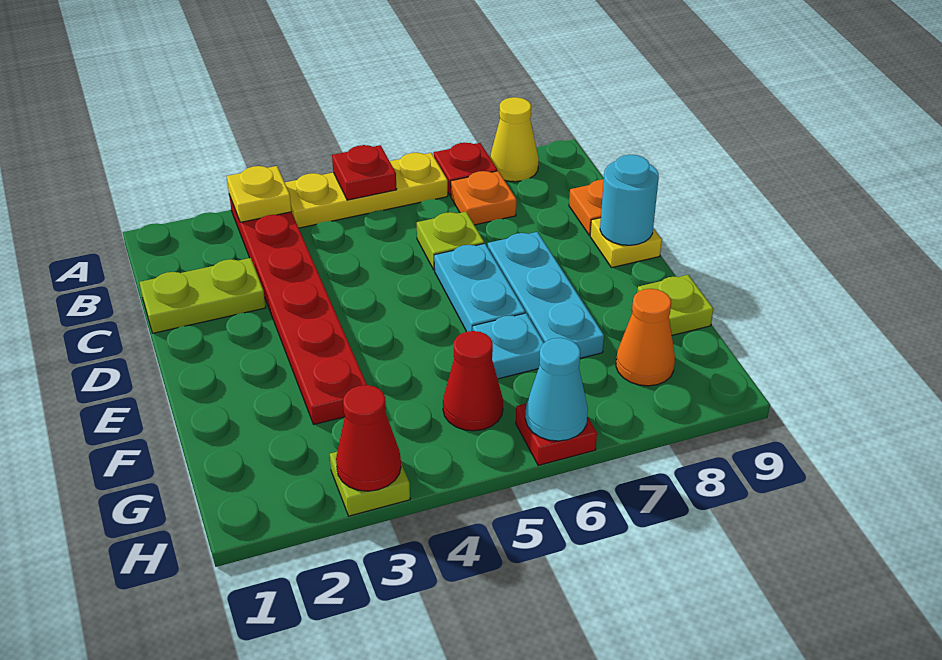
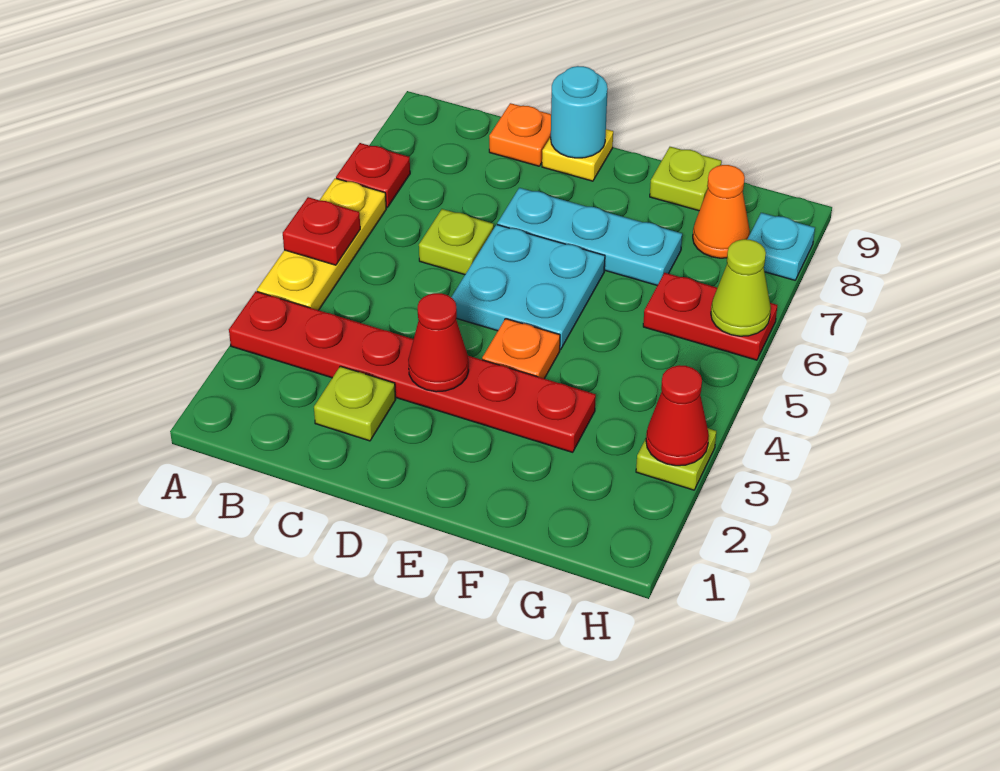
yellow 1x1 plate [227,166,292,222] -> none
yellow 1x1 cone [490,97,539,182] -> none
orange 1x1 plate [451,171,516,225] -> orange 1x1 plate moved to [482,319,560,379]
lime 1x2 plate [139,258,266,333] -> lime 1x1 plate [314,366,396,441]
cyan 1x2 plate [434,244,525,332] -> cyan 2x2 plate [451,225,605,349]
cyan 1x1 plate [473,313,544,379] -> cyan 1x1 plate moved to [747,213,815,280]
red 1x1 cone [443,331,503,431] -> red 1x1 cone moved to [408,293,469,392]
red 1x1 plate [516,403,597,465] -> red 1x2 plate [643,273,777,360]
cyan 1x1 cone [525,338,588,441] -> lime 1x1 cone [711,239,771,336]

